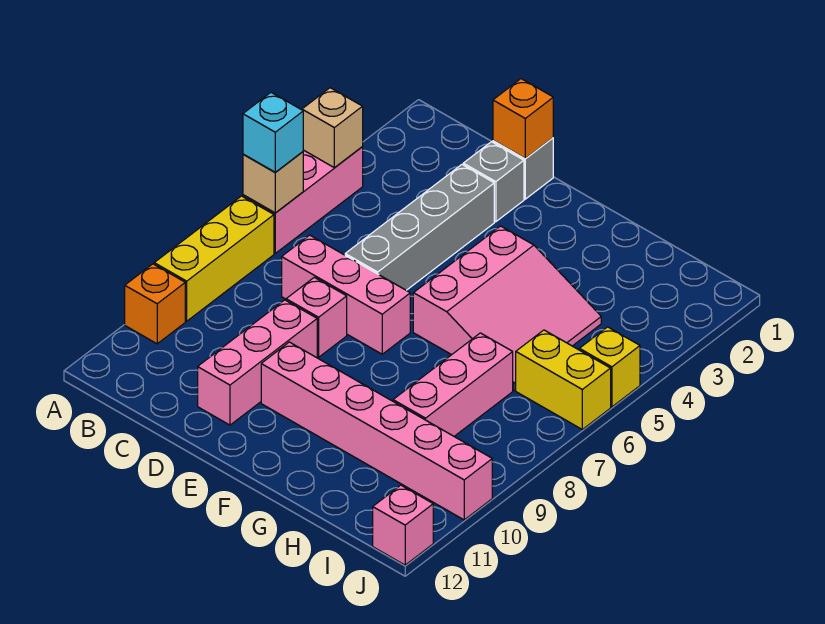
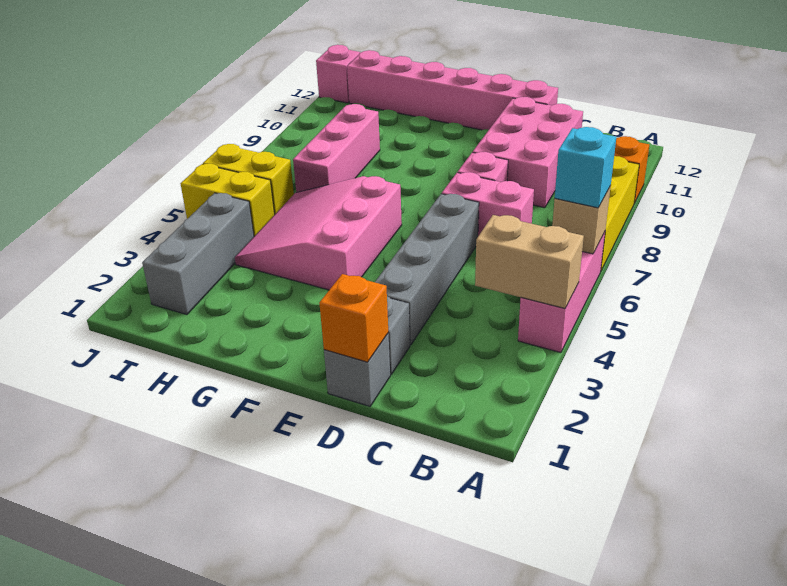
tan 1x1 brick [302,88,363,168] -> tan 1x2 brick [475,215,584,309]
pink 1x3 brick [282,235,410,354] -> pink 1x2 brick [442,172,534,236]
pink 1x3 brick [198,300,317,425] -> pink 2x3 brick [473,97,583,208]
pink 1x6 brick [261,342,492,520] -> pink 1x6 brick moved to [347,50,558,130]
none -> grey 1x3 brick [142,193,254,315]
yellow 1x1 brick [579,327,640,407] -> yellow 1x2 brick [180,164,274,236]

